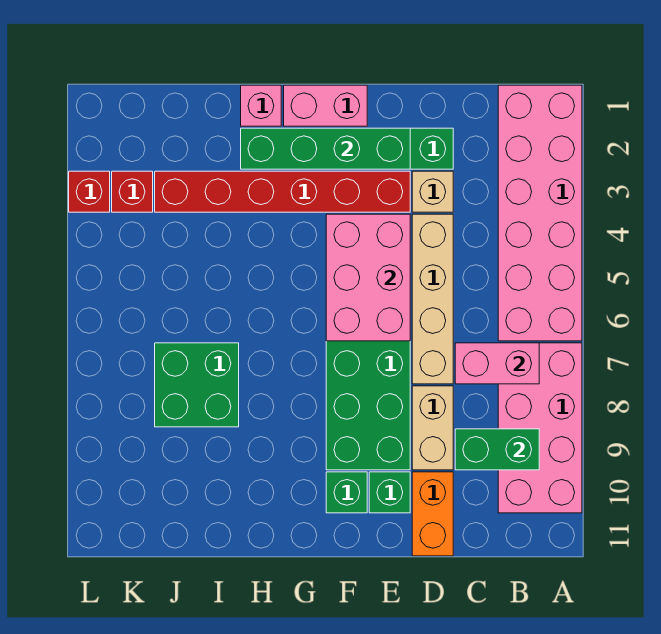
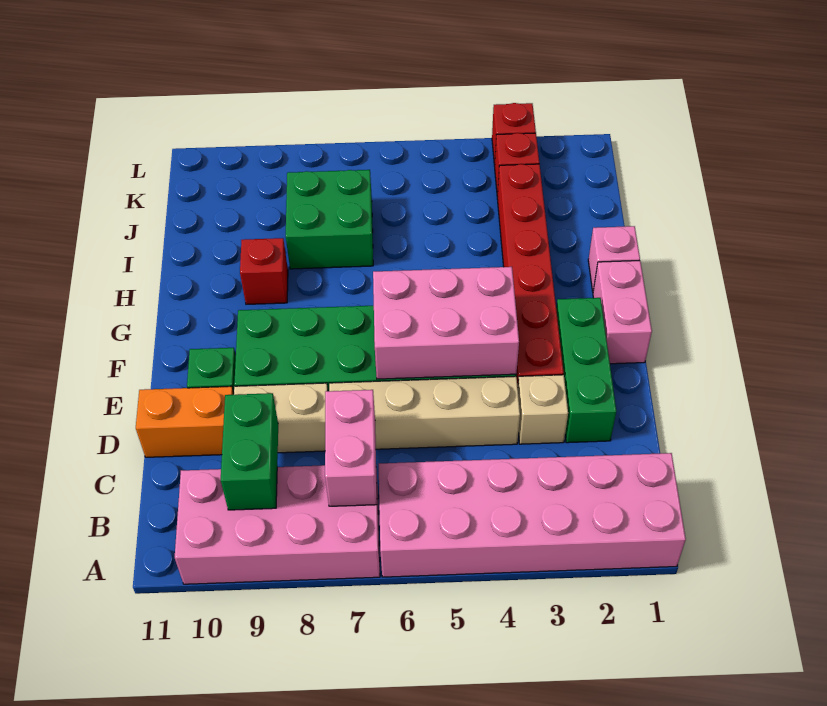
green 1x4 brick [241,128,410,169] -> none
green 1x1 brick [326,472,367,513] -> none
none -> red 1x1 brick [240,238,288,304]

